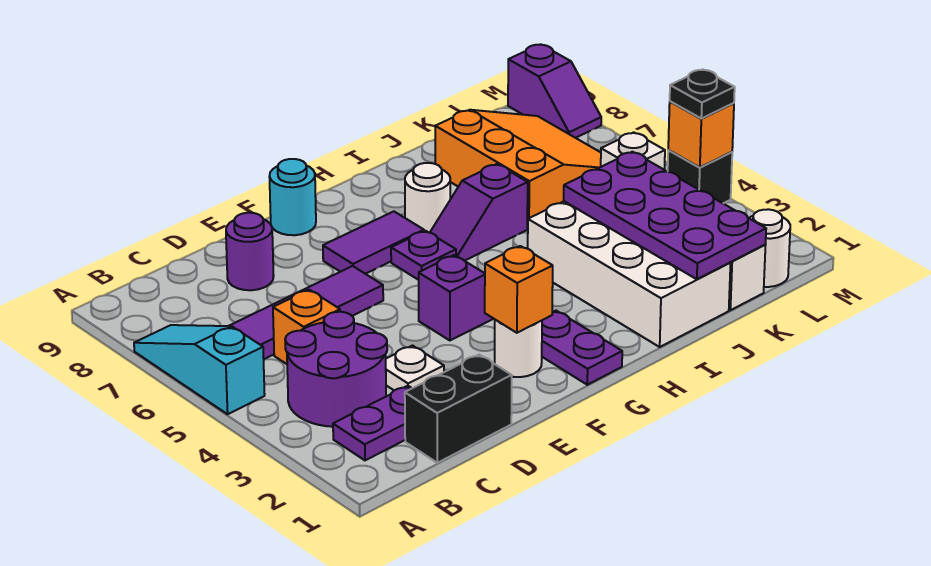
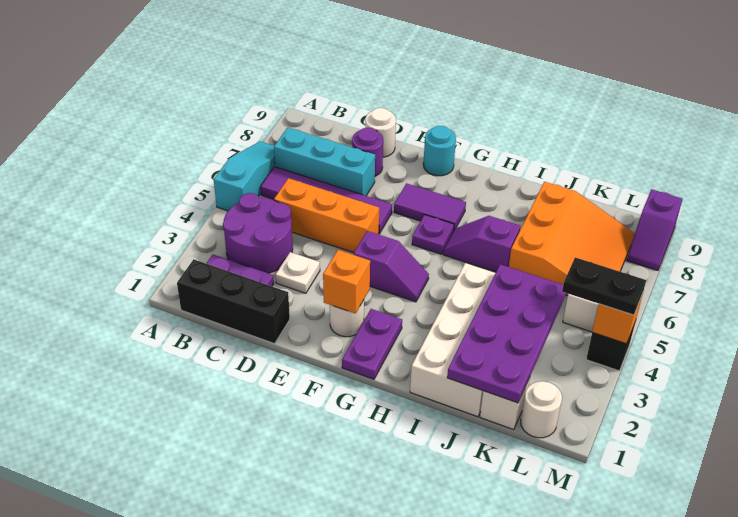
none -> cyan 1x3 brick [274,128,375,196]
black 1x2 brick [405,355,512,463] -> black 1x3 brick [177,259,290,344]
orange 1x1 brick [273,290,340,364] -> orange 1x3 brick [274,178,379,253]
white 1x1 round brick [405,163,450,233] -> white 1x1 round brick moved to [365,108,396,157]
black 1x1 plate [670,69,735,118] -> black 1x2 plate [562,257,646,315]

